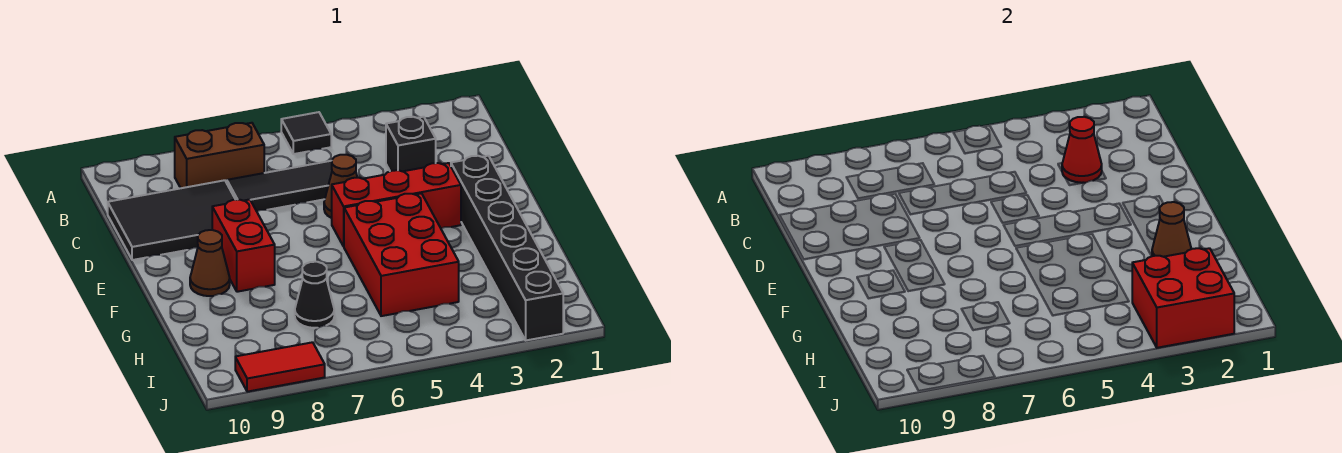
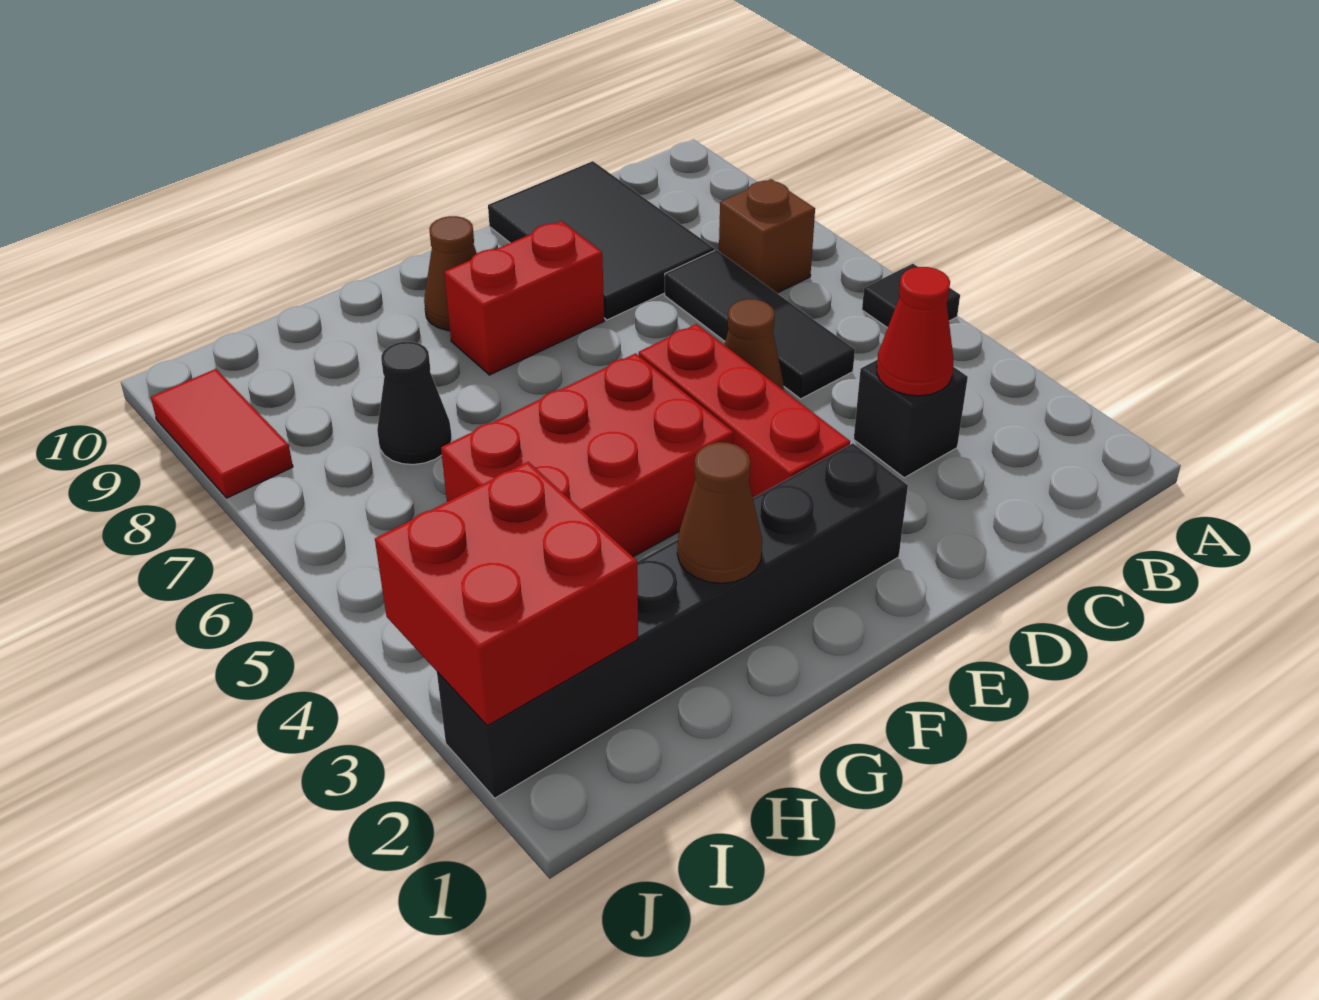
brown 1x2 brick [175,123,264,188] -> brown 1x1 brick [719,179,815,293]

